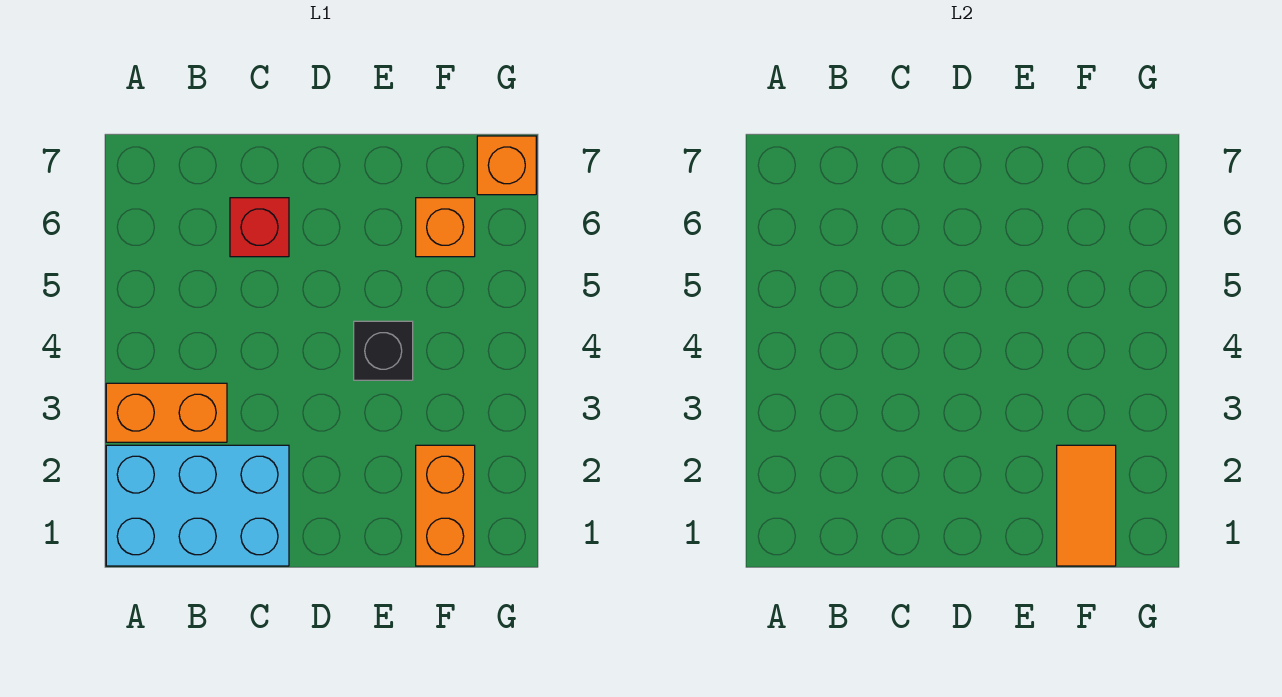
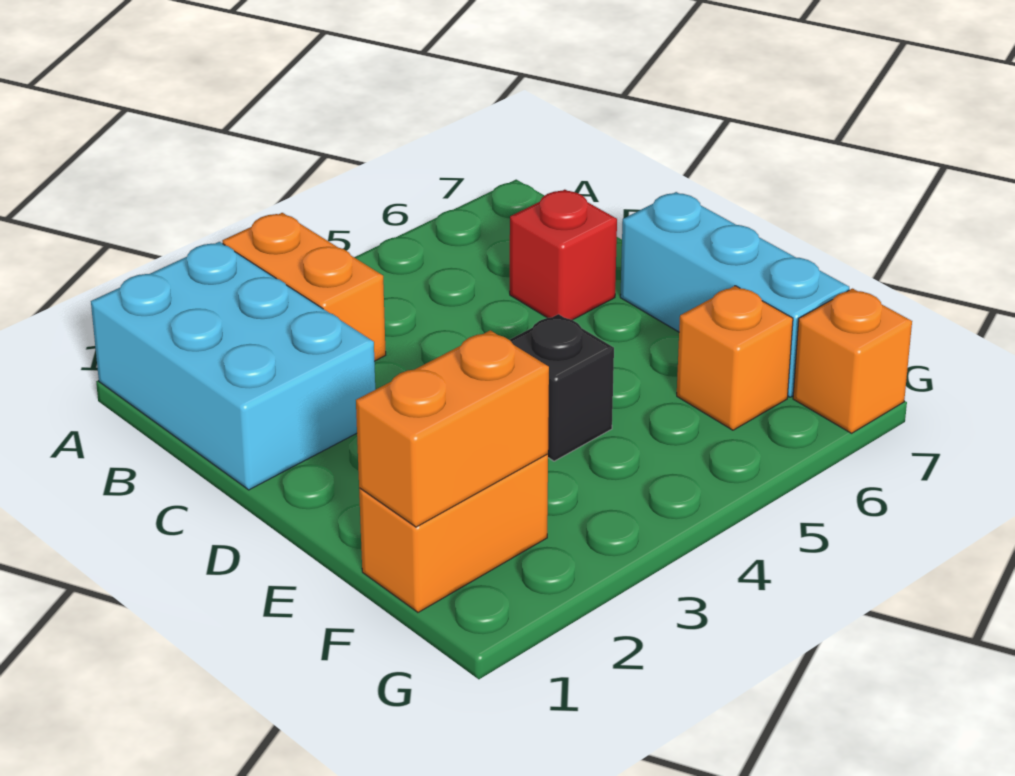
none -> cyan 1x3 brick [620,192,849,397]
orange 1x2 tile [1057,445,1116,566] -> orange 1x2 brick [356,330,549,527]

